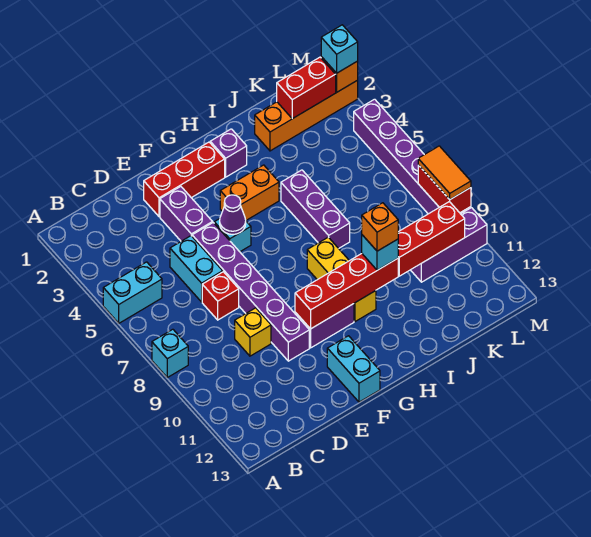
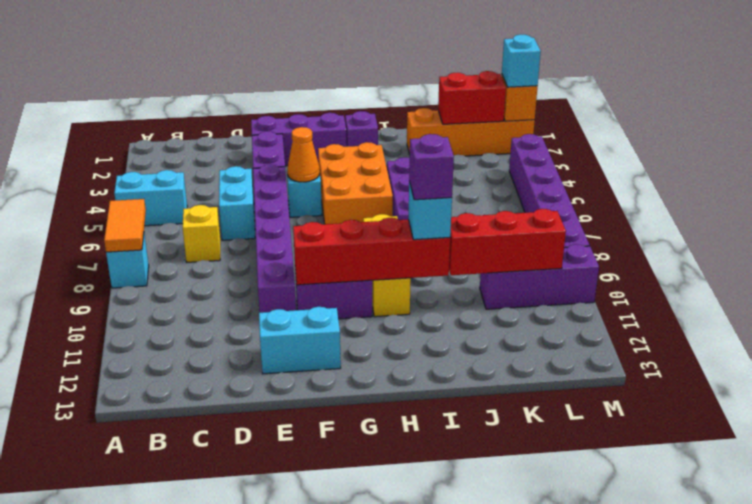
red 1x1 brick [202,272,239,320] -> none
yellow 1x1 brick [235,308,271,356] -> yellow 1x1 brick moved to [183,205,220,262]
red 1x3 brick [144,142,225,217] -> purple 1x3 brick [251,113,347,166]
purple 1x1 cone [220,195,246,234] -> orange 1x1 cone [287,127,320,182]
cyan 1x2 brick [327,336,380,402] -> cyan 1x2 brick turned to [259,307,341,374]
orange 1x2 brick [220,165,279,220] -> orange 2x3 brick [318,142,393,224]
orange 1x1 brick [362,203,398,251] -> purple 1x1 brick [409,134,454,200]
red 1x2 brick [418,165,471,213] -> none
orange 1x2 tile [418,146,471,199] -> orange 1x2 tile moved to [104,199,146,252]

